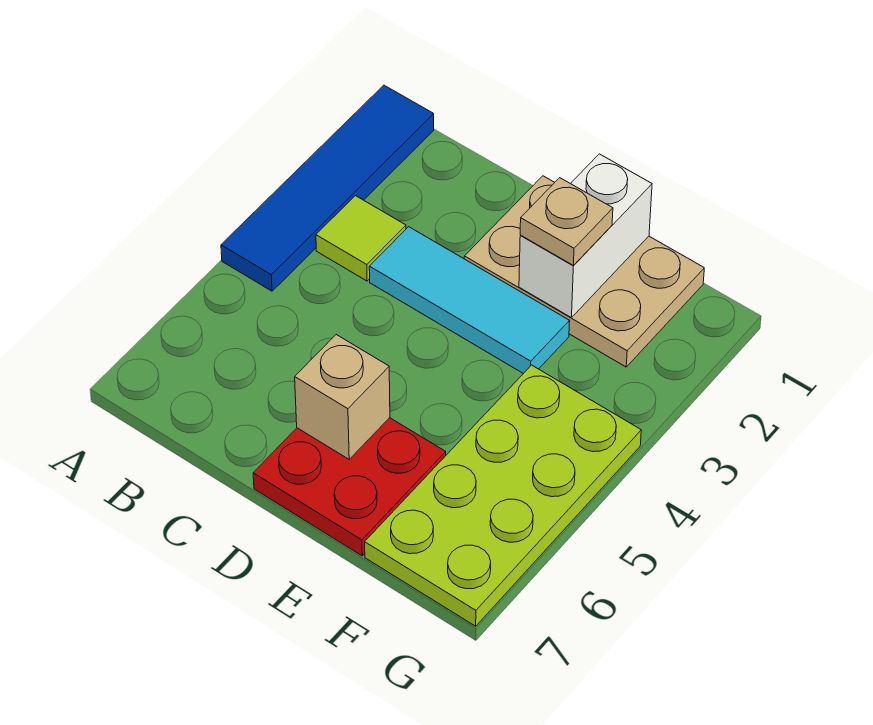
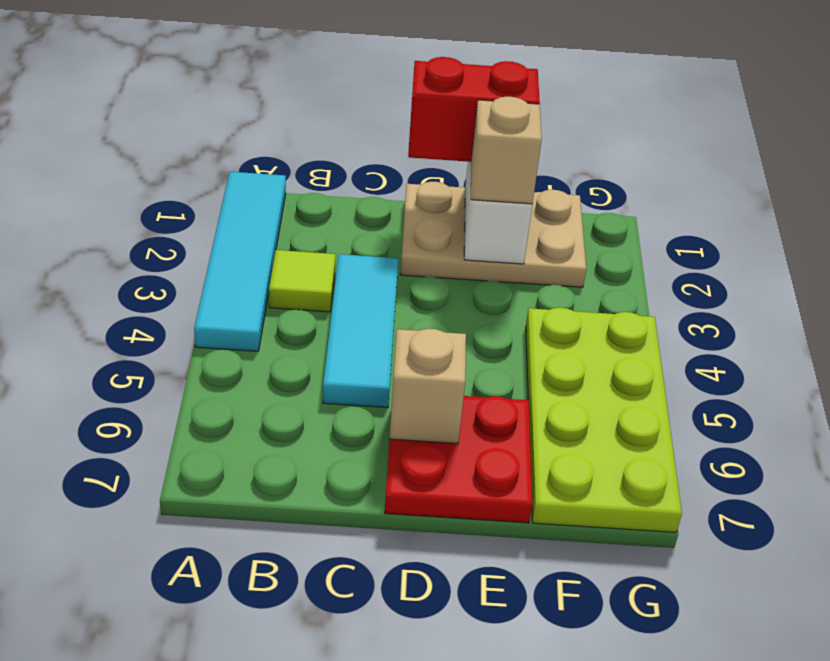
blue 1x4 tile [221,85,434,291] -> cyan 1x4 tile [194,172,286,351]
cyan 1x3 tile [369,227,570,374] -> cyan 1x3 tile turned to [323,254,398,408]
none -> red 1x2 brick [408,57,540,162]
tan 1x1 plate [520,178,613,265] -> tan 1x1 brick [471,96,542,204]

